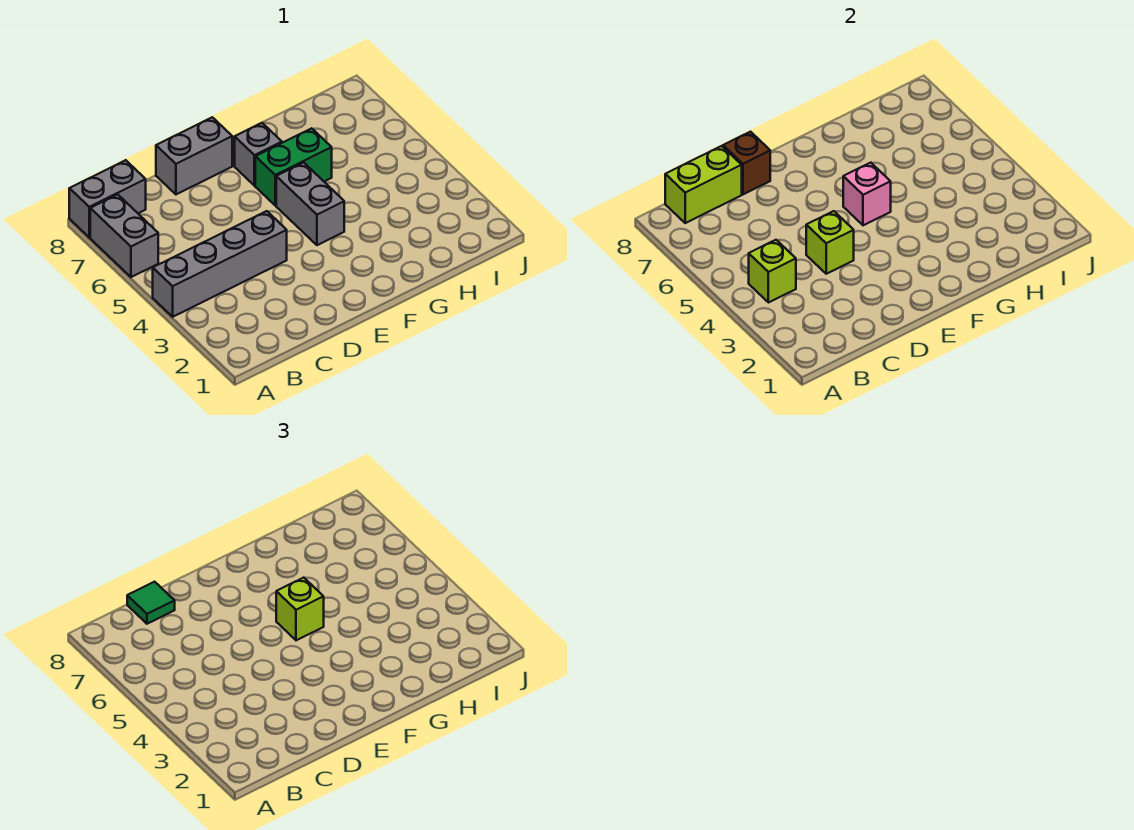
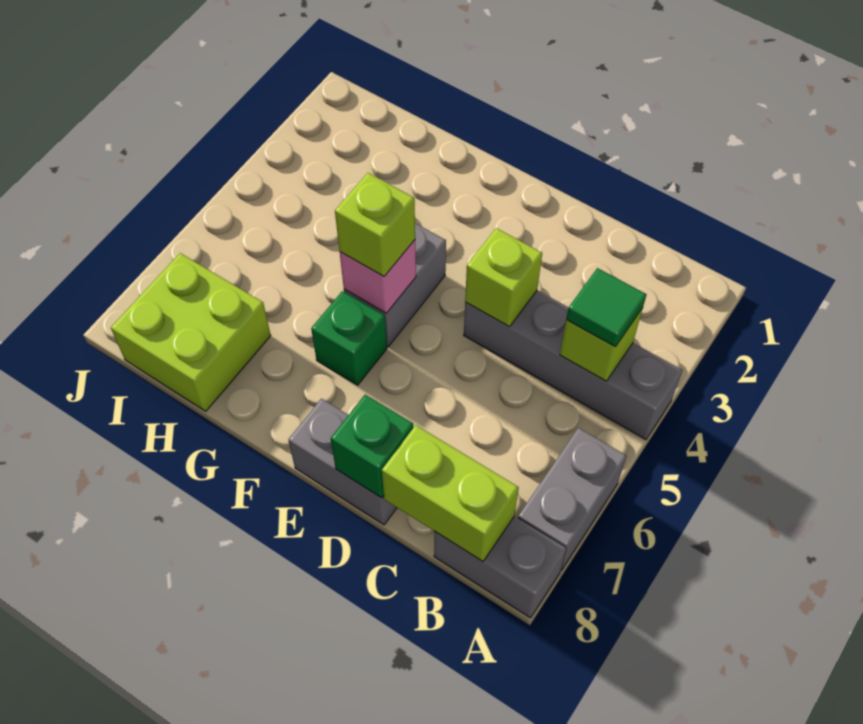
green 1x1 tile [127,582,175,624] -> green 1x1 tile moved to [566,268,647,347]
brown 1x1 brick [723,132,770,194] -> green 1x1 brick [331,395,413,498]
green 1x2 brick [255,128,332,206] -> green 1x1 brick [311,291,387,385]
grey 1x1 brick [235,123,282,186] -> none
none -> lime 2x2 brick [111,253,271,411]

